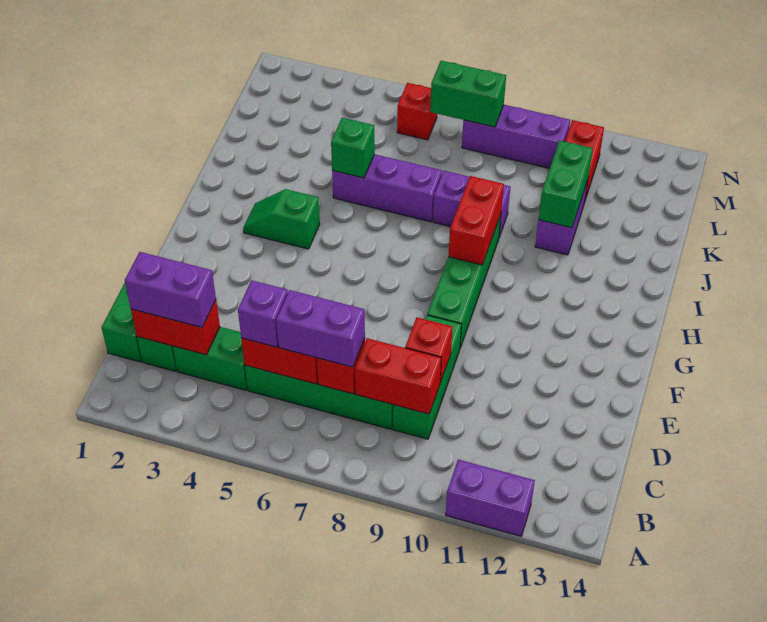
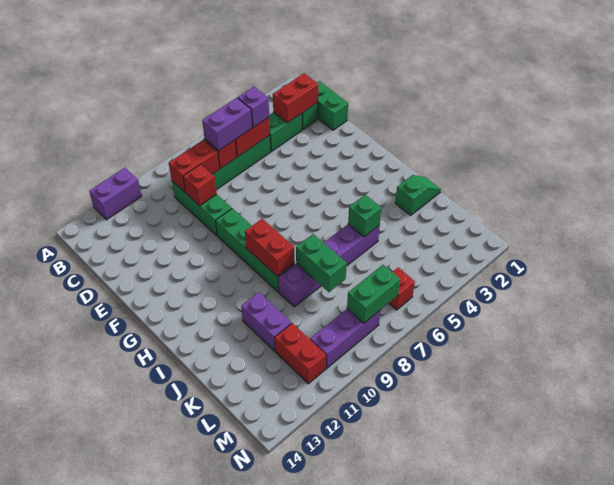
purple 1x2 brick [125,252,216,327] -> none
green 1x2 slope [243,189,320,249] -> green 1x2 slope moved to [395,175,441,215]
green 1x2 brick [539,140,593,228] -> green 1x2 brick moved to [296,234,347,292]

